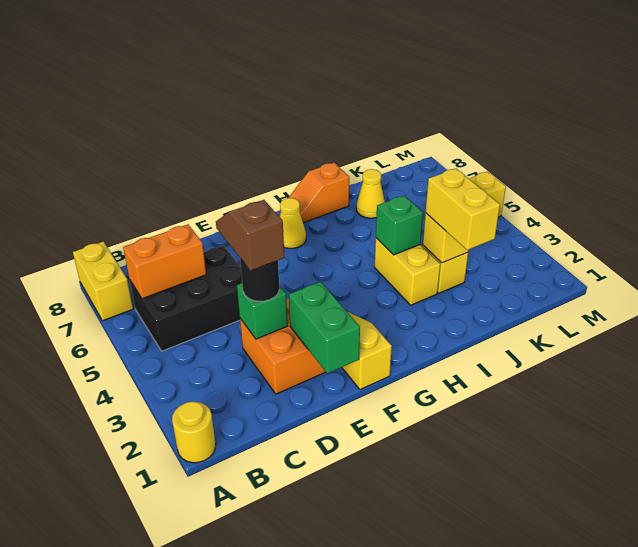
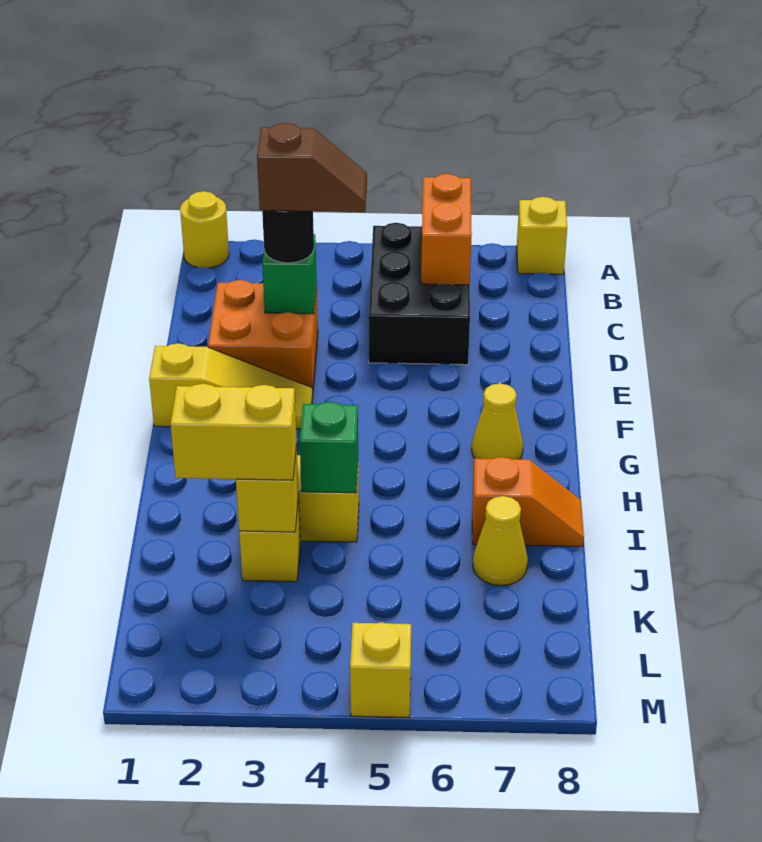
yellow 1x2 brick [73,242,133,321] -> yellow 1x1 brick [517,197,567,274]
green 1x2 brick [289,282,360,374] -> none
orange 1x2 slope [289,163,349,223] -> orange 1x2 slope turned to [472,457,584,546]

